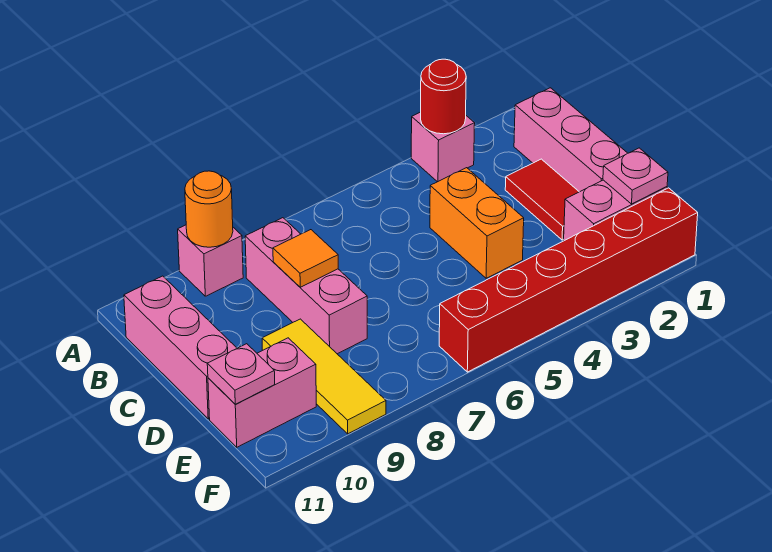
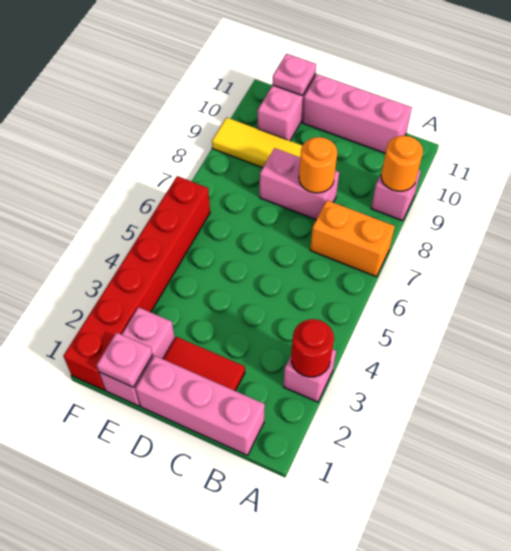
pink 1x3 brick [245,218,367,354] -> pink 1x2 brick [260,148,339,220]
orange 1x2 brick [430,168,524,278] -> orange 1x2 brick moved to [310,200,395,277]
orange 1x1 tile [273,230,338,287] -> orange 1x1 round brick [299,137,337,193]

